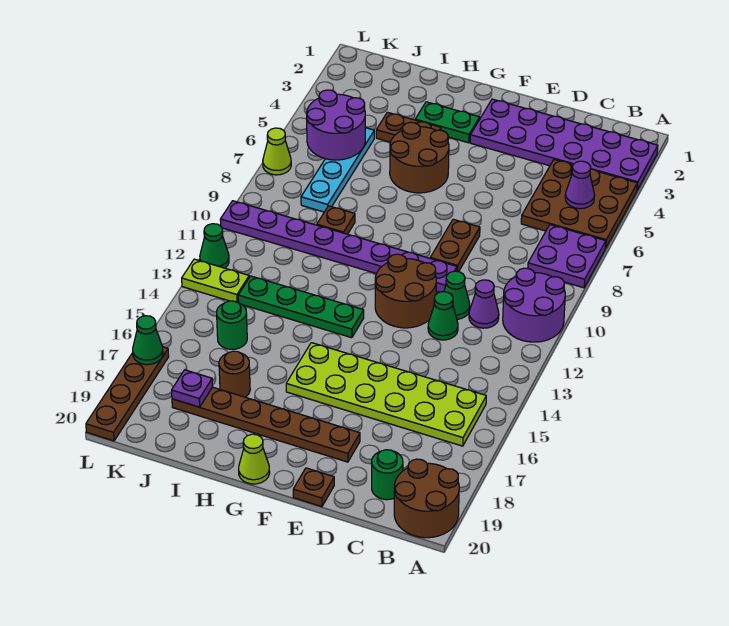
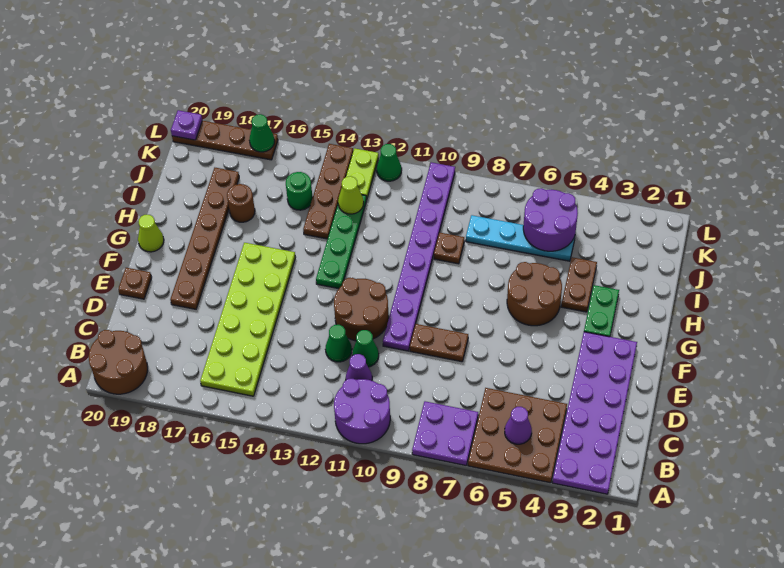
green 1x1 round brick [372,450,403,500] -> none
none -> brown 1x4 plate [303,144,353,239]
purple 1x1 plate [172,370,213,407] -> purple 1x1 plate moved to [171,110,202,140]
lime 1x1 cone [263,128,291,175] -> lime 1x1 cone moved to [338,176,364,214]

